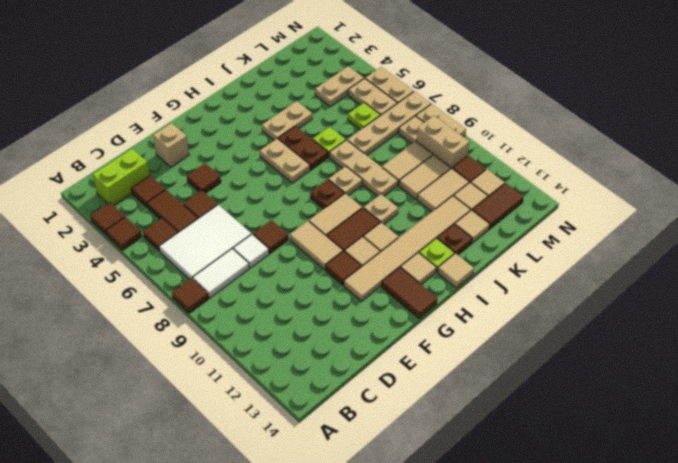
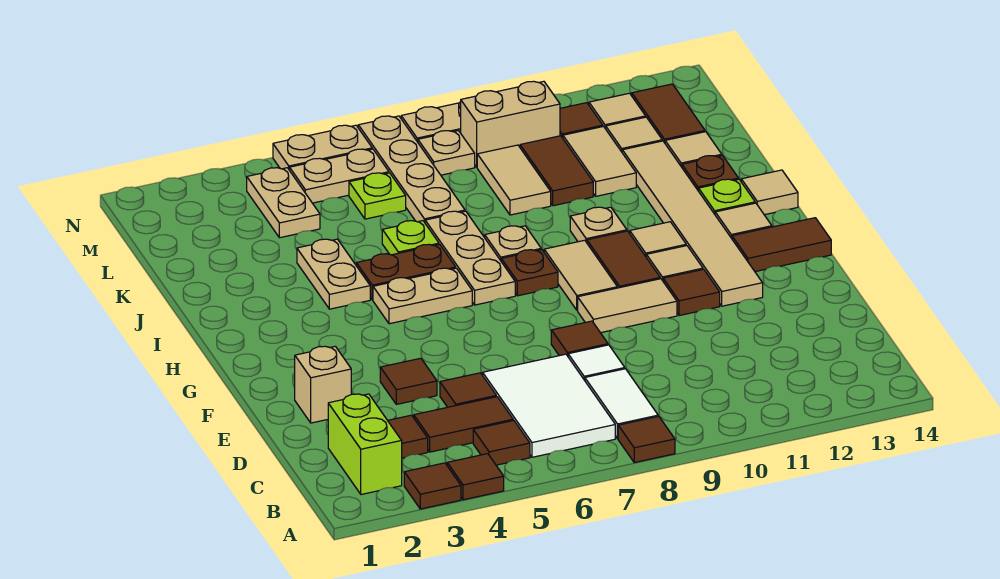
tan 1x3 plate [330,140,398,196] -> tan 1x3 plate turned to [425,211,515,305]
tan 1x2 tile [399,155,451,199] -> brown 1x2 tile [520,136,593,206]

